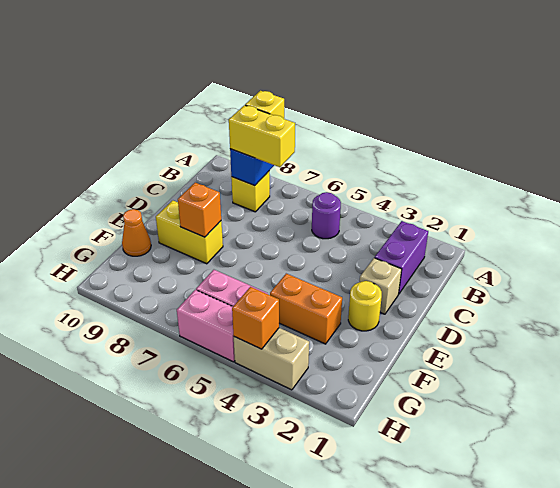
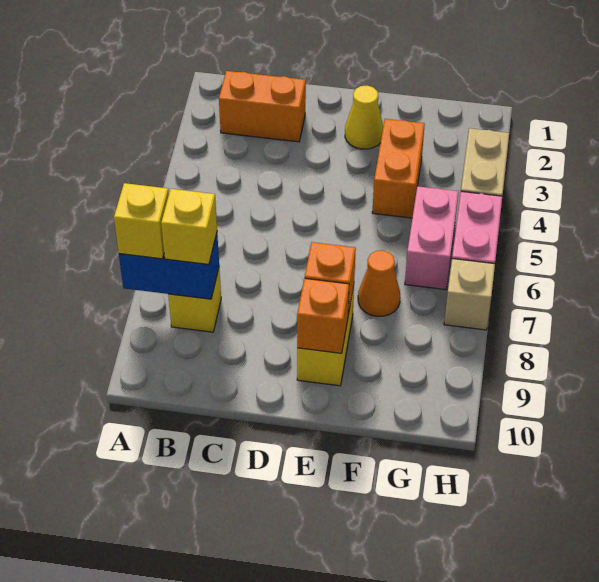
purple 1x2 brick [375,221,428,294] -> orange 1x2 brick [219,71,306,142]
purple 1x1 round brick [312,192,341,239] -> none
yellow 1x2 brick [229,105,295,167] -> yellow 1x1 brick [161,189,217,265]
tan 1x1 brick [360,258,402,314] -> tan 1x1 brick moved to [444,259,495,330]
yellow 1x1 round brick [348,281,382,331] -> yellow 1x1 cone [345,85,383,149]
orange 1x1 cone [122,209,151,256] -> orange 1x1 cone moved to [358,250,400,316]
orange 1x1 brick [232,287,279,349] -> orange 1x1 brick moved to [297,278,349,353]

